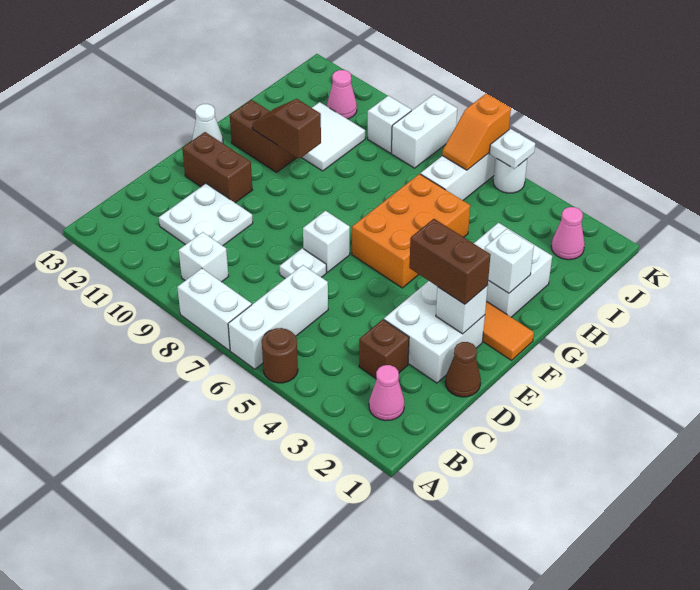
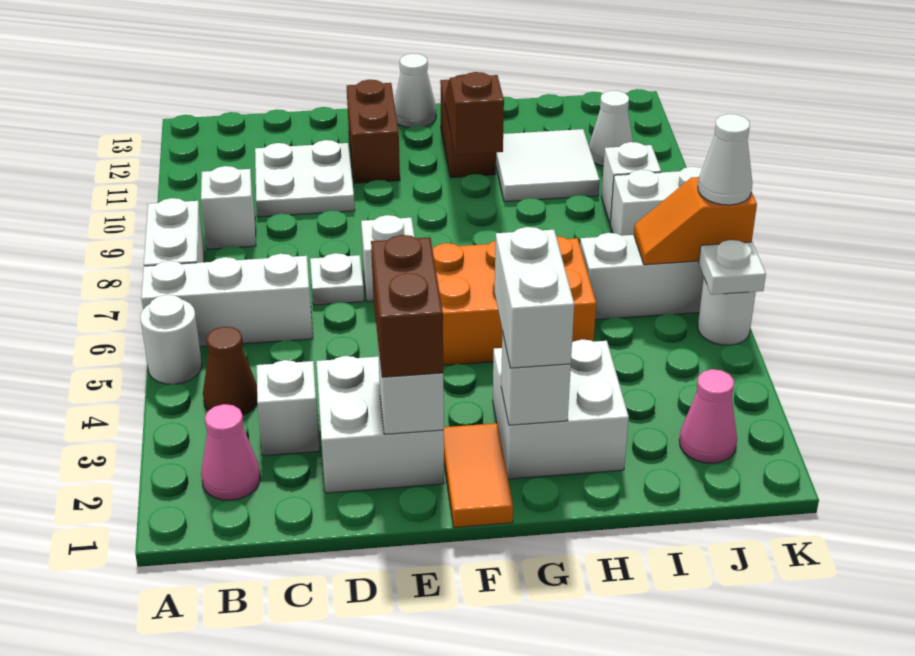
brown 1x1 round brick [262,328,298,383] -> white 1x1 round brick [140,295,202,384]
brown 1x1 brick [359,319,409,378] -> white 1x1 brick [257,360,320,456]
brown 1x1 cone [445,342,481,397] -> brown 1x1 cone moved to [203,327,257,415]
none -> white 1x2 brick [495,227,574,368]
pink 1x1 cone [327,70,357,119] -> white 1x1 cone [589,91,633,166]
none -> white 1x1 cone [698,114,753,205]

